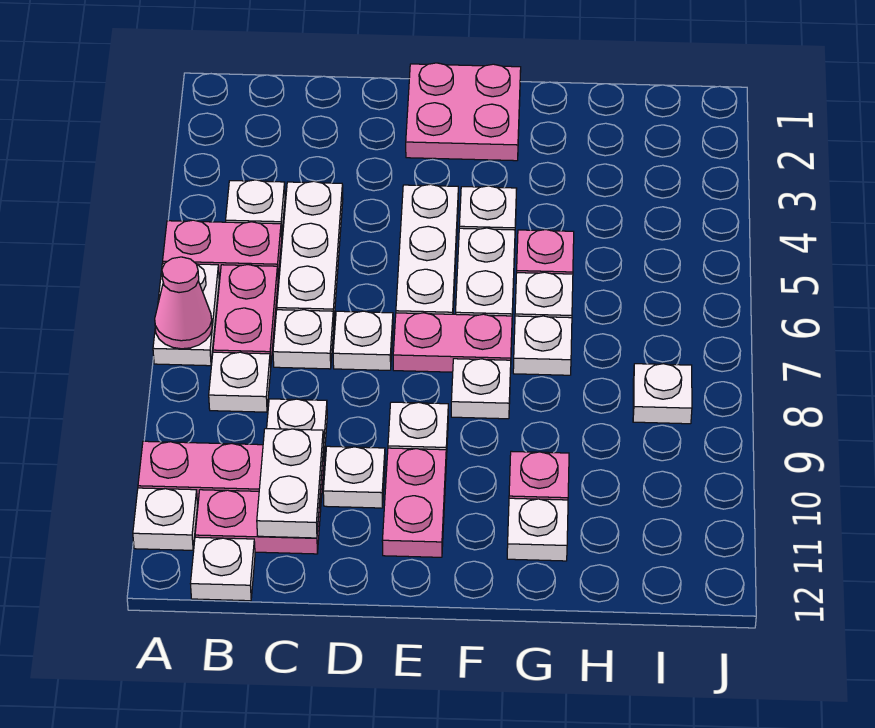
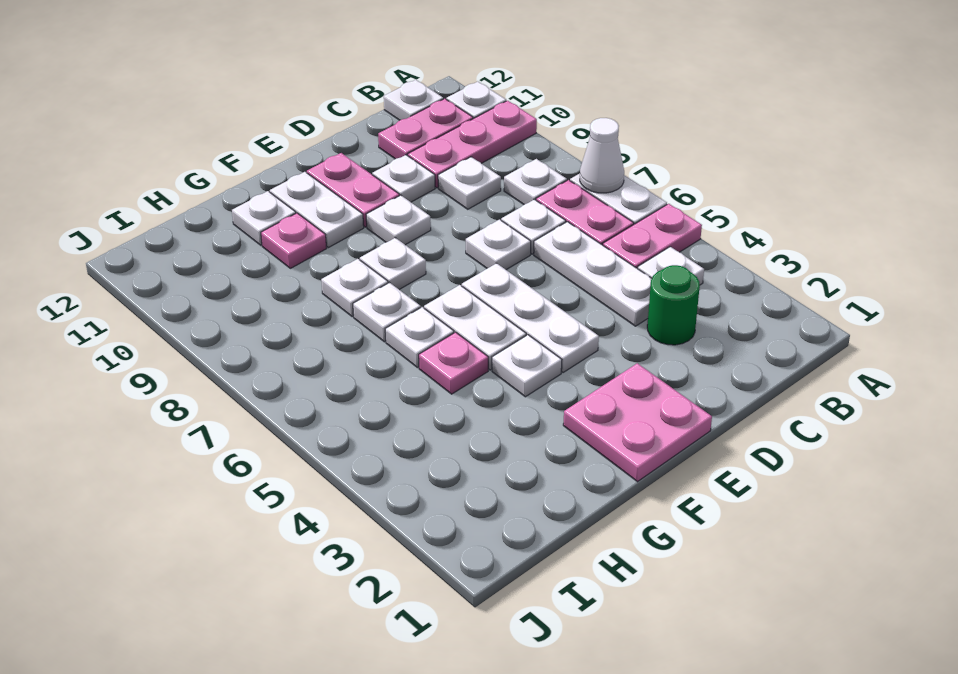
pink 1x1 cone [155,257,212,349] -> white 1x1 cone [580,118,624,193]
none -> green 1x1 round brick [647,265,700,345]
white 1x2 plate [257,429,324,538] -> white 1x2 plate moved to [270,172,364,248]
pink 1x2 plate [393,313,512,372] -> none
white 1x1 plate [633,364,692,424] -> white 1x1 plate moved to [321,259,388,317]

